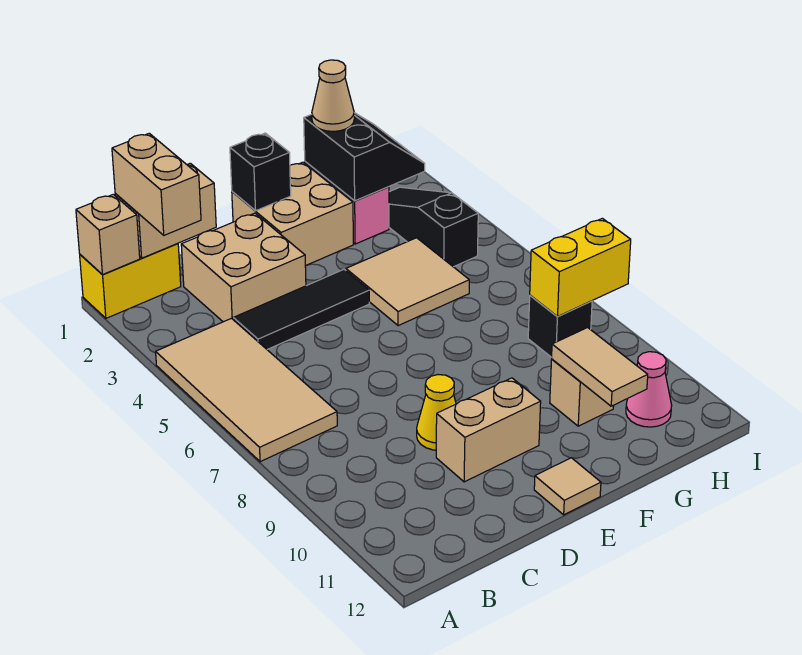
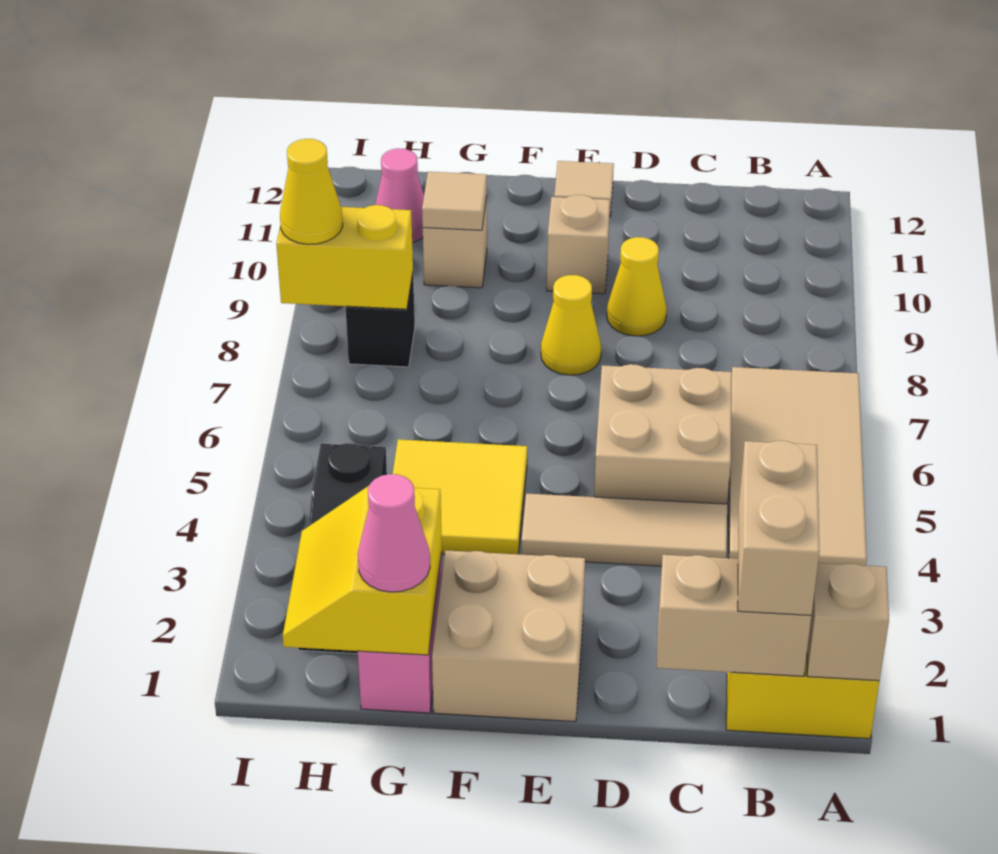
tan 2x2 brick [181,213,306,322] -> tan 2x2 brick moved to [594,364,732,504]
black 1x3 tile [233,270,369,349] -> tan 1x3 tile [521,493,727,566]
tan 1x2 brick [436,378,541,482] -> tan 1x1 brick [547,195,610,294]
black 1x1 brick [230,133,291,211] -> none
none -> yellow 1x1 cone [541,275,601,375]
tan 2x2 tile [346,238,469,326] -> yellow 2x2 tile [393,439,527,554]
black 2x2 slope [304,113,425,201] -> yellow 2x2 slope [283,486,442,655]
tan 1x1 cone [312,60,354,131] -> pink 1x1 cone [358,474,430,592]
tan 1x2 tile [552,328,648,406] -> tan 1x1 tile [422,172,487,230]
none -> yellow 1x1 cone [280,139,343,244]

